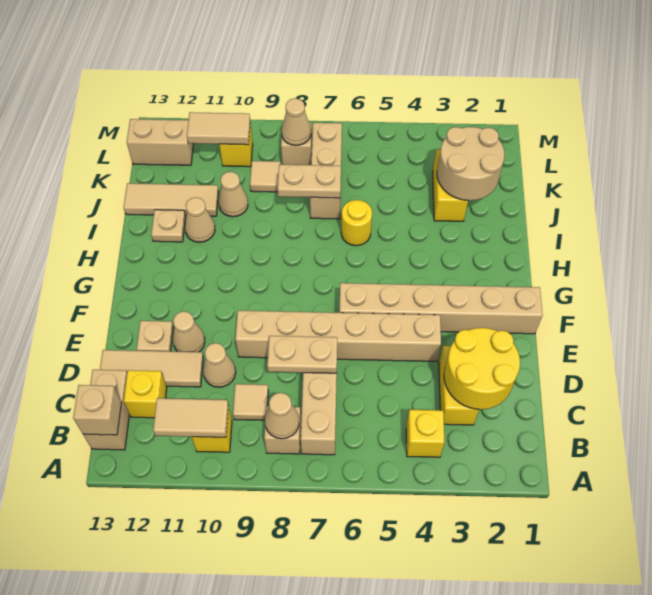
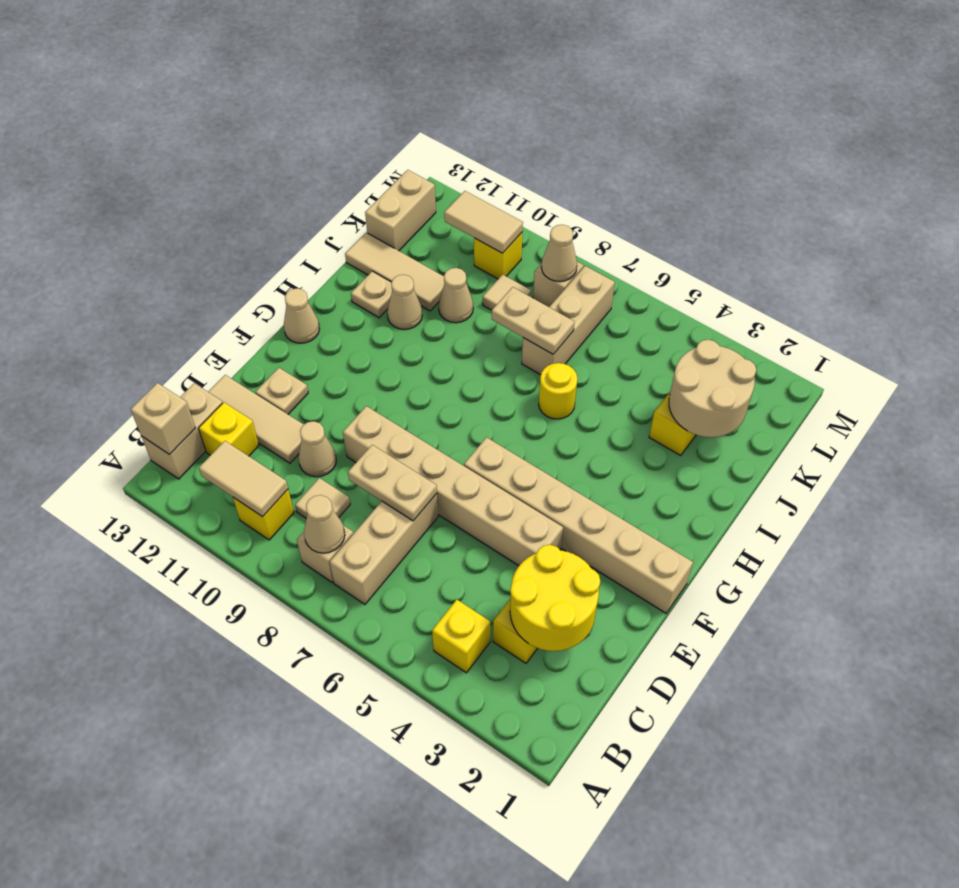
tan 1x1 cone [173,311,205,352] -> tan 1x1 cone moved to [284,288,319,343]
tan 1x2 brick [127,119,194,165] -> tan 1x2 brick turned to [365,170,436,251]

